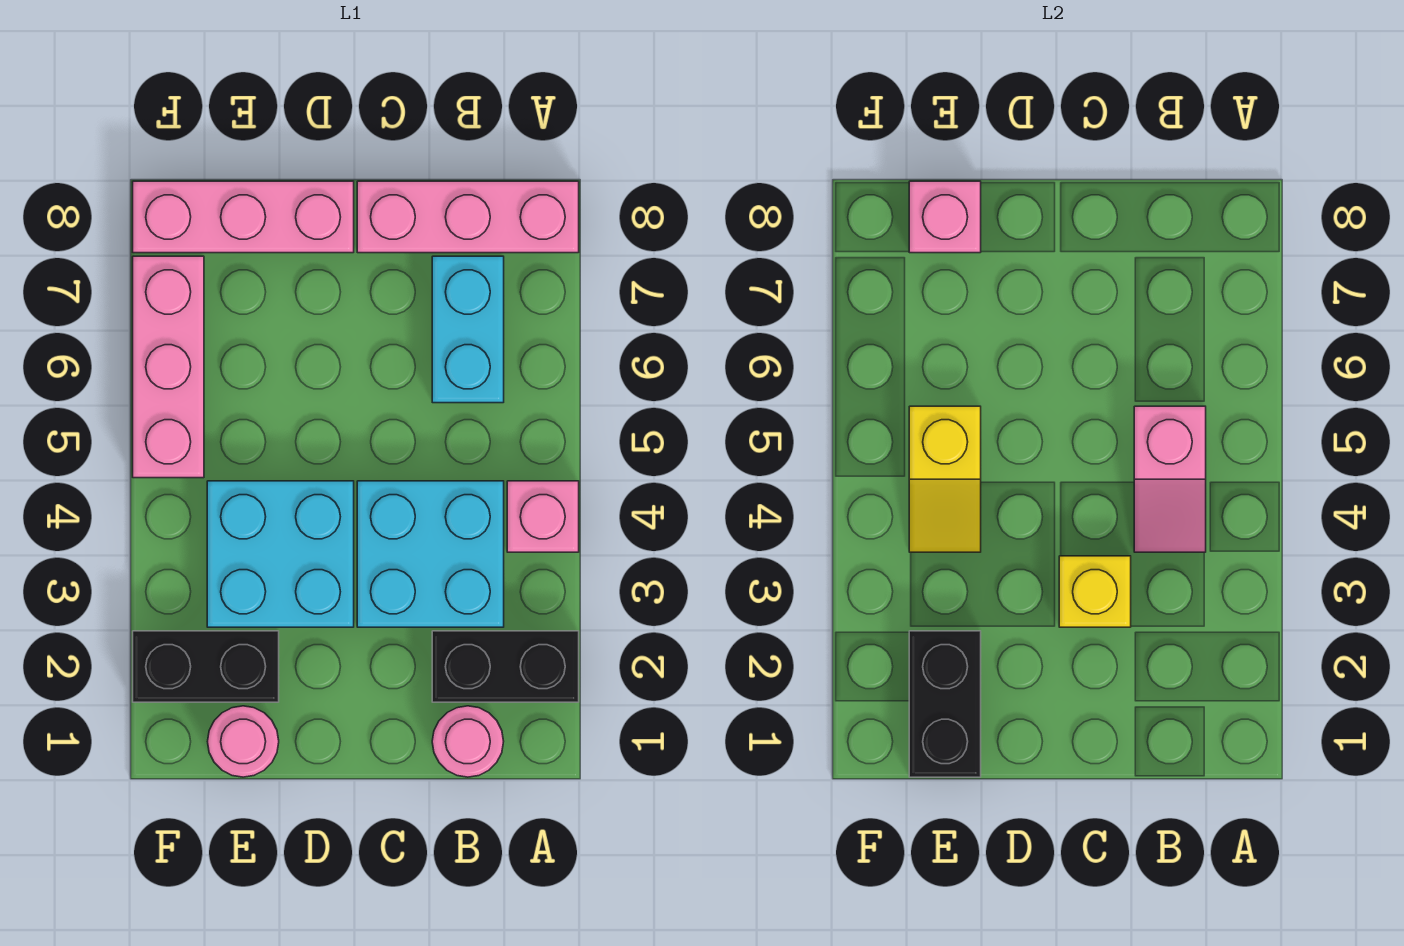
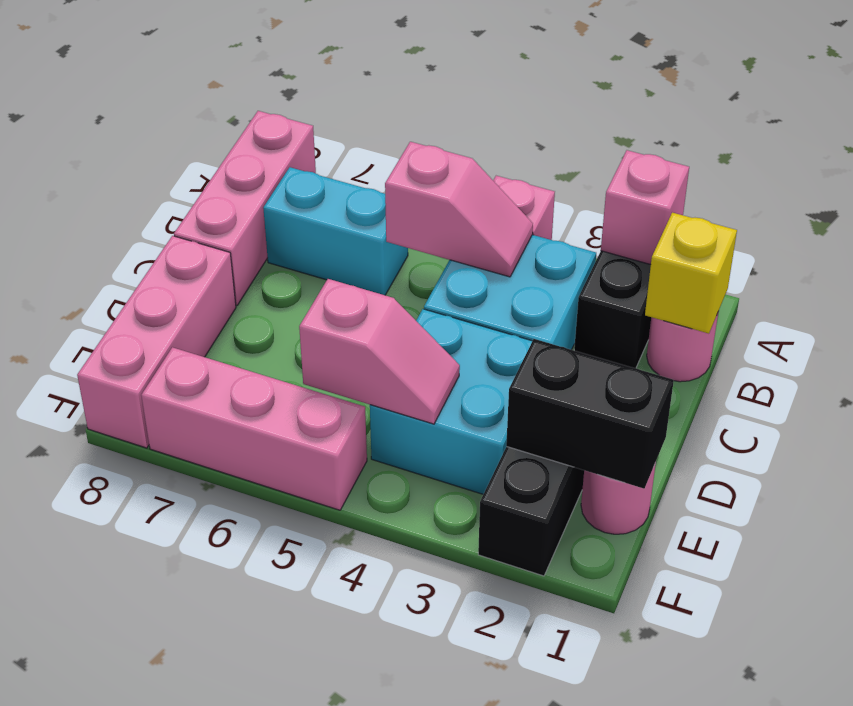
yellow 1x1 brick [1059,556,1131,627] -> yellow 1x1 brick moved to [645,213,737,334]
yellow 1x2 slope [909,406,981,552] -> pink 1x2 slope [299,279,460,424]
pink 1x1 brick [909,181,981,253] -> pink 1x1 brick moved to [601,150,689,265]

